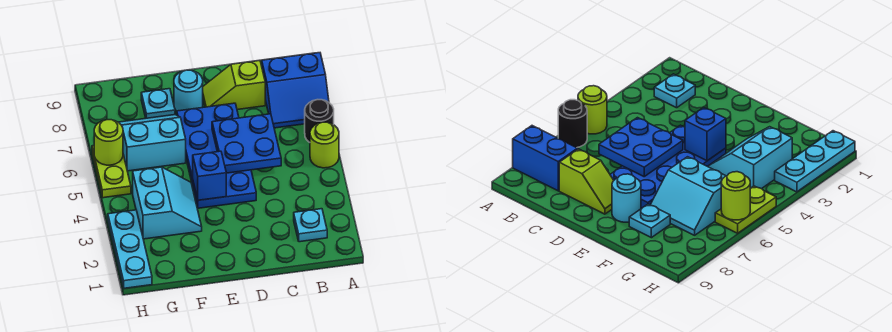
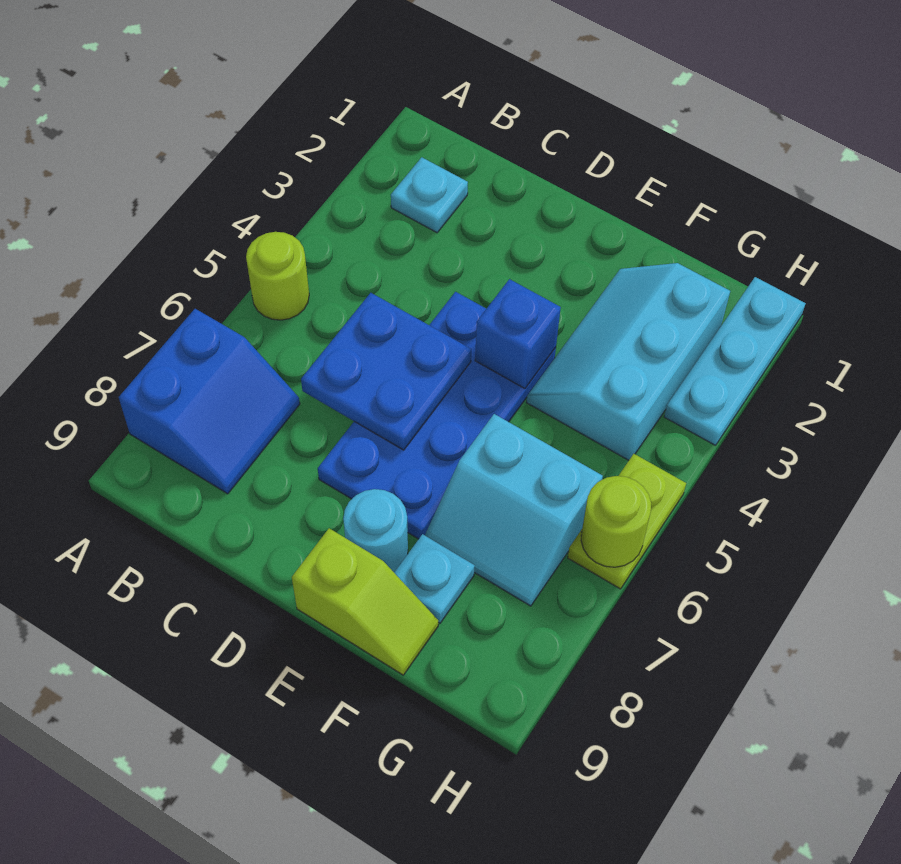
black 1x1 round brick [305,100,334,142] -> none
blue 2x2 slope [262,53,329,128] -> blue 2x2 slope turned to [119,309,300,494]
lime 1x2 slope [203,61,265,110] -> lime 1x2 slope moved to [292,528,438,675]
cyan 2x2 slope [133,167,202,239] -> cyan 2x3 slope [526,263,730,460]

